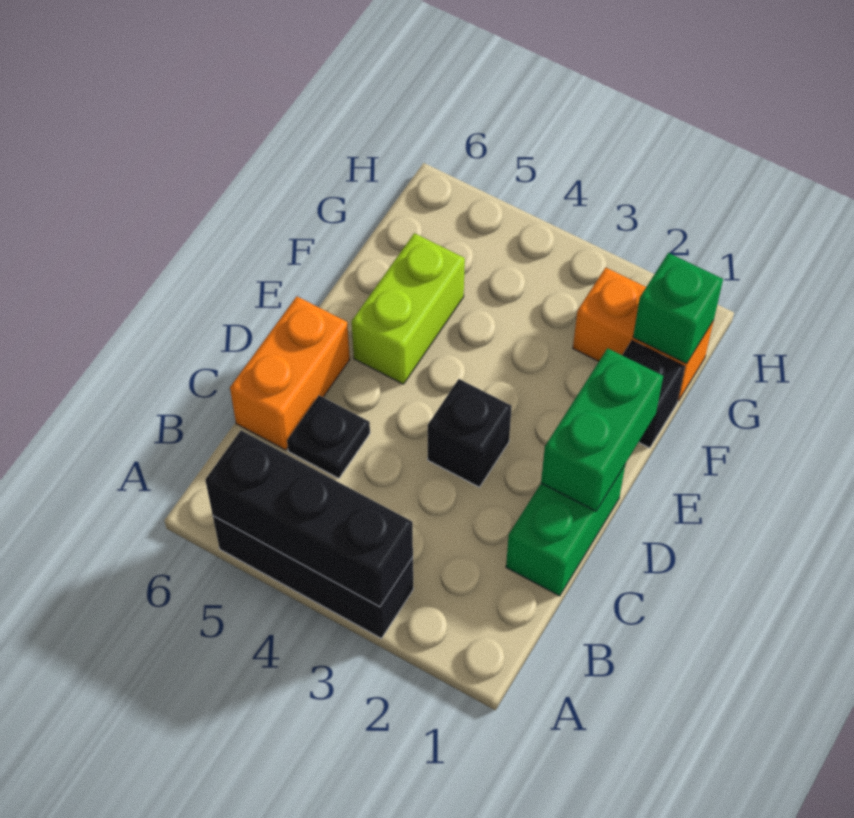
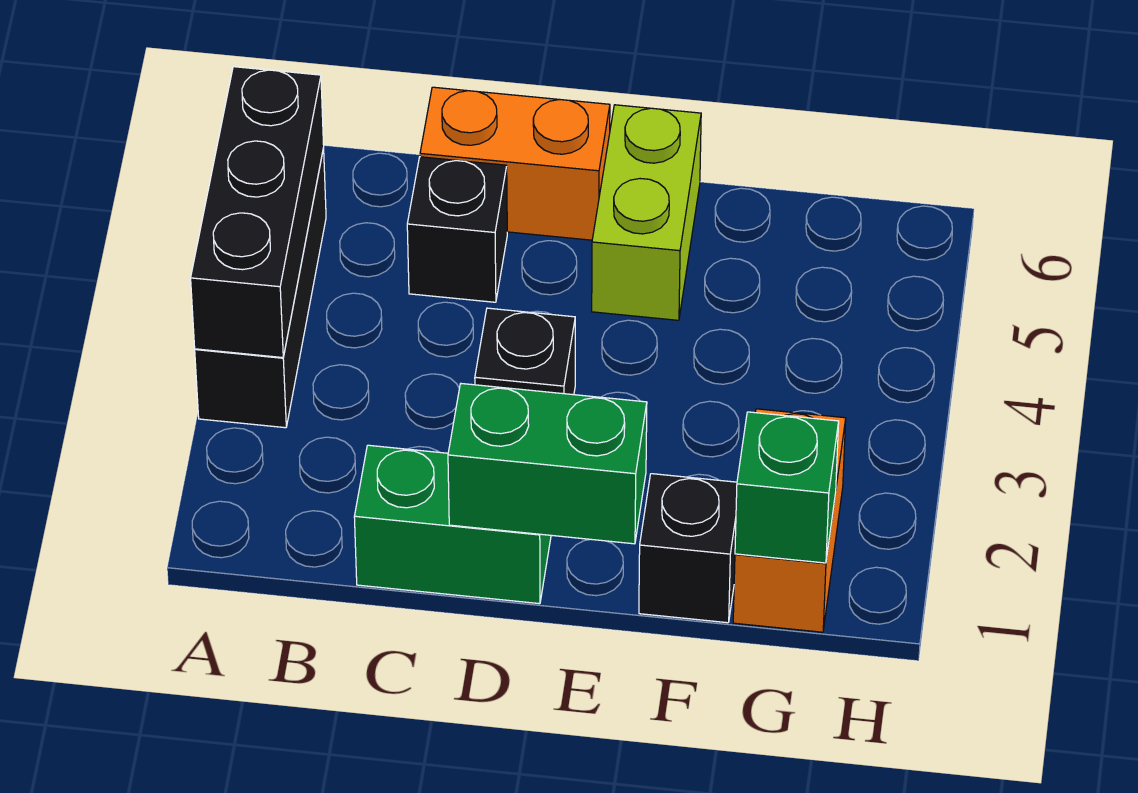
black 1x1 plate [287,396,370,478] -> black 1x1 brick [407,157,507,302]
lime 1x2 brick [352,233,465,384] -> lime 1x2 brick turned to [592,105,701,320]

